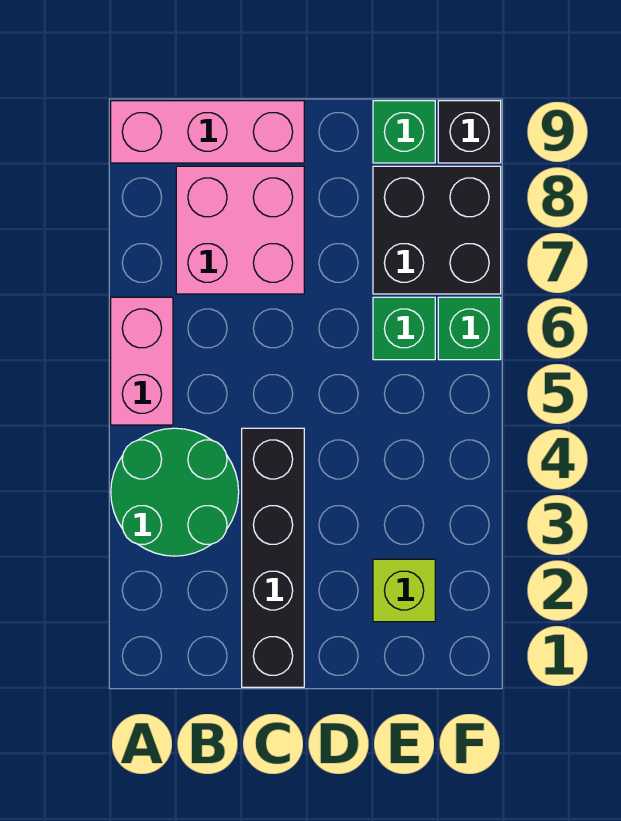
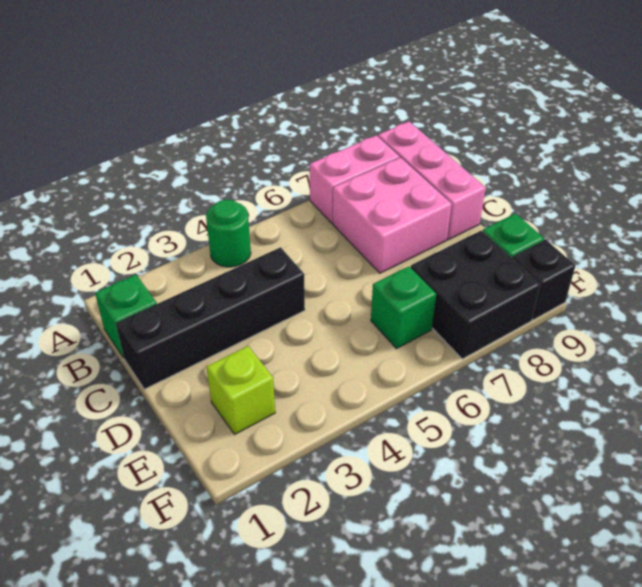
green 2x2 round brick [111,428,239,556] -> green 1x1 round brick [206,200,251,267]
pink 1x2 brick [111,297,173,425] -> pink 1x2 brick moved to [310,135,400,223]
green 1x1 brick [438,297,501,360] -> green 1x1 brick moved to [95,275,157,358]

